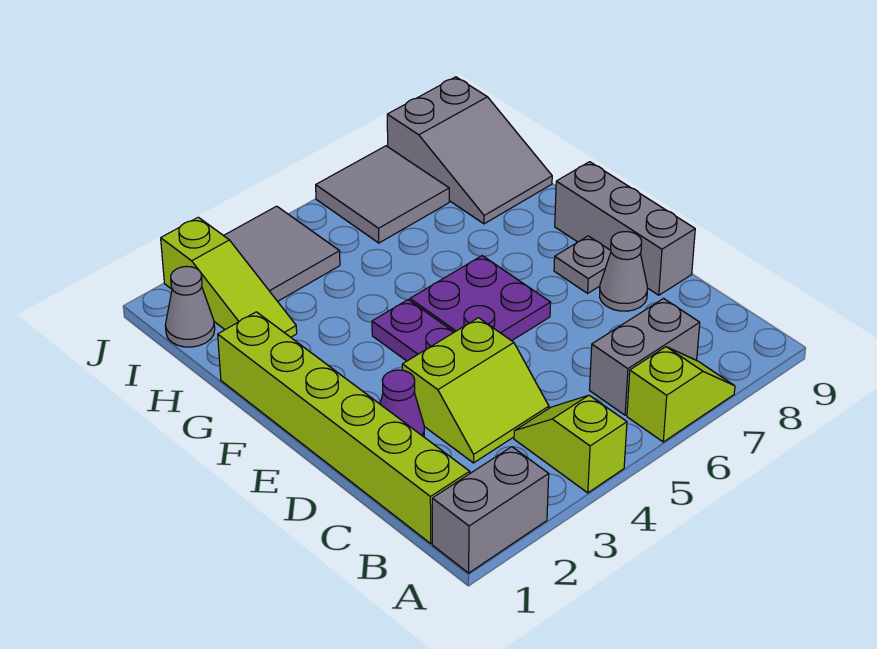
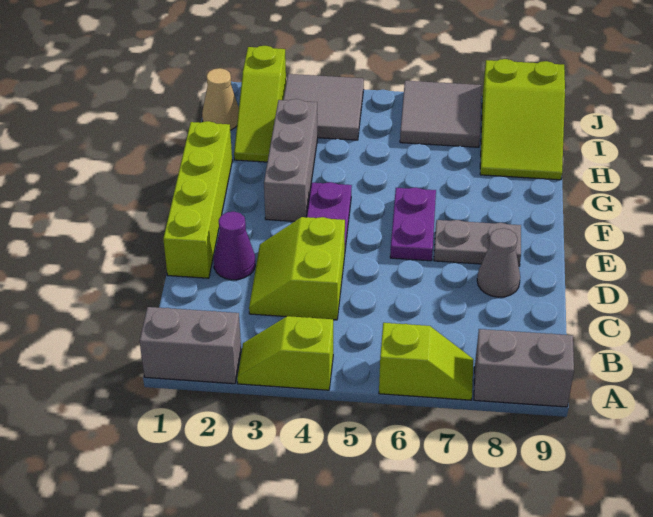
lime 1x2 slope [514,395,627,493] -> lime 1x2 slope turned to [237,316,333,390]
lime 1x6 brick [218,312,470,543] -> lime 1x4 brick [163,121,232,278]
grey 1x2 brick [590,299,700,415] -> grey 1x2 brick moved to [474,329,574,407]
lime 2x2 slope [402,318,549,463] -> lime 2x2 slope turned to [249,217,345,320]
grey 1x3 brick [555,162,695,295] -> grey 1x3 brick moved to [264,99,317,221]
purple 2x2 plate [410,256,551,341] -> purple 1x2 plate [390,188,436,261]
grey 1x1 plate [554,236,611,293] -> grey 1x2 plate [434,220,521,266]
grey 2x3 slope [387,77,552,224] -> lime 2x3 slope [480,59,565,180]
grey 1x1 cone [165,266,215,347] -> tan 1x1 cone [202,68,239,130]

